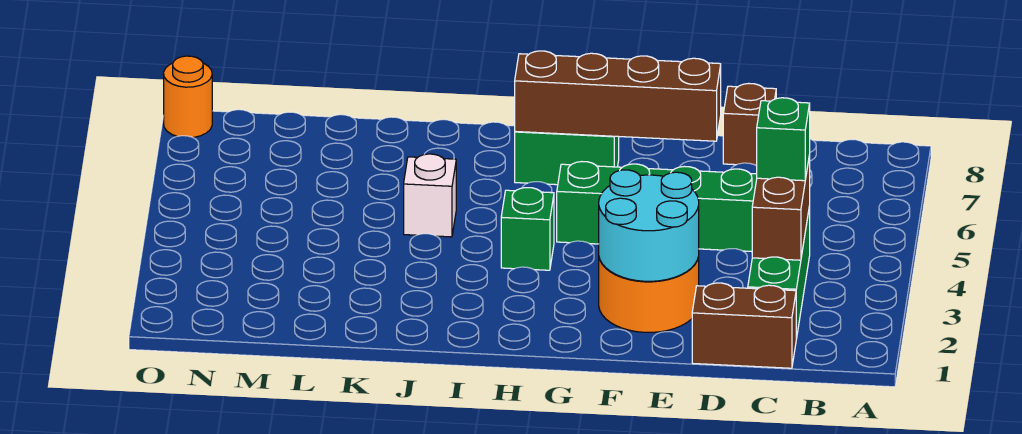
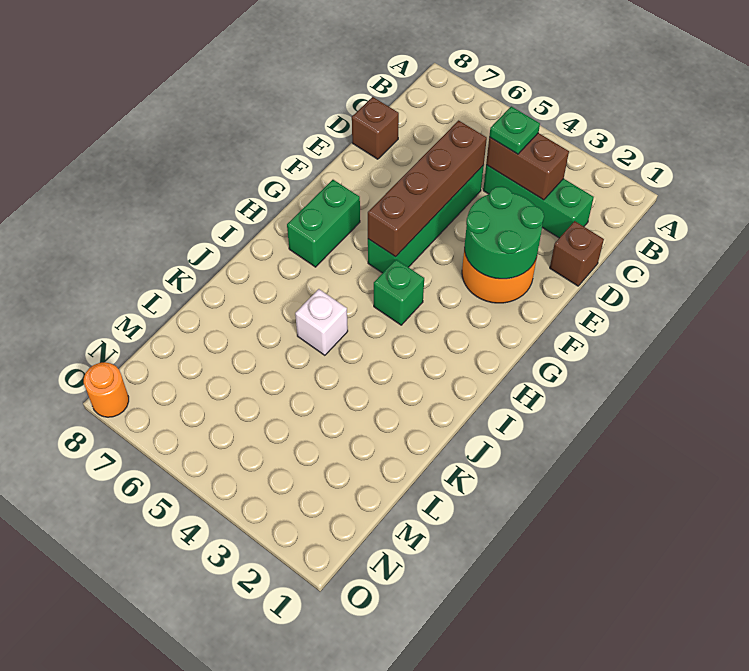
brown 1x2 brick [692,283,796,368] -> brown 1x1 brick [550,221,604,286]
green 1x1 brick [757,98,810,181] -> green 1x1 plate [489,106,540,154]
cyan 2x2 round brick [599,170,699,281] -> green 2x2 round brick [464,186,544,279]
brown 1x4 brick [515,51,721,141] -> brown 1x4 brick moved to [368,120,487,257]

